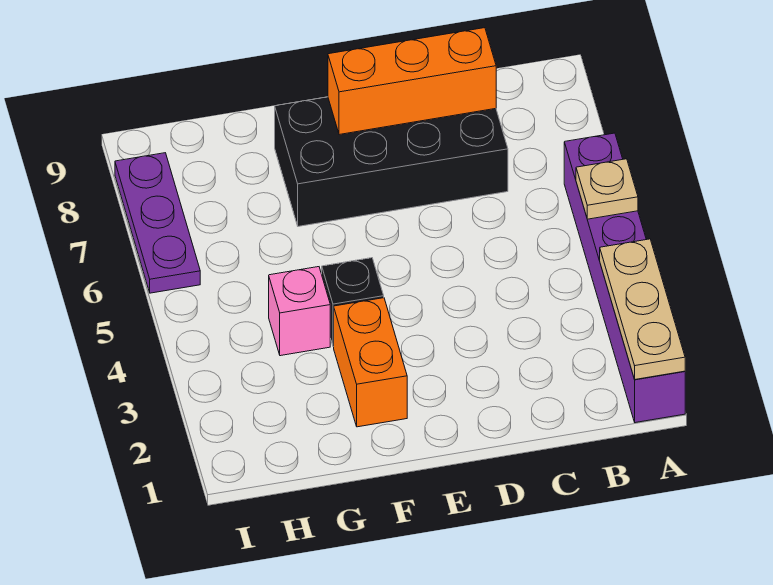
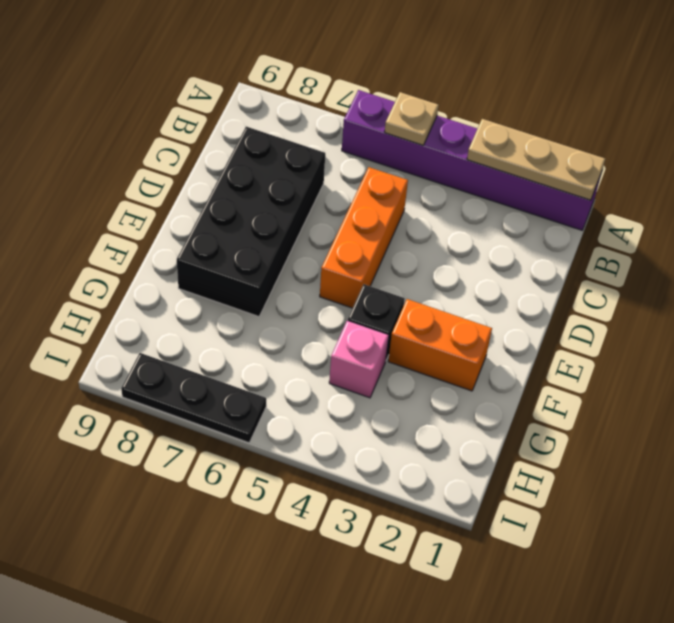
orange 1x3 brick [328,28,496,135] -> orange 1x3 brick moved to [320,167,408,308]
purple 1x3 plate [115,153,200,293] -> black 1x3 plate [121,353,266,443]

